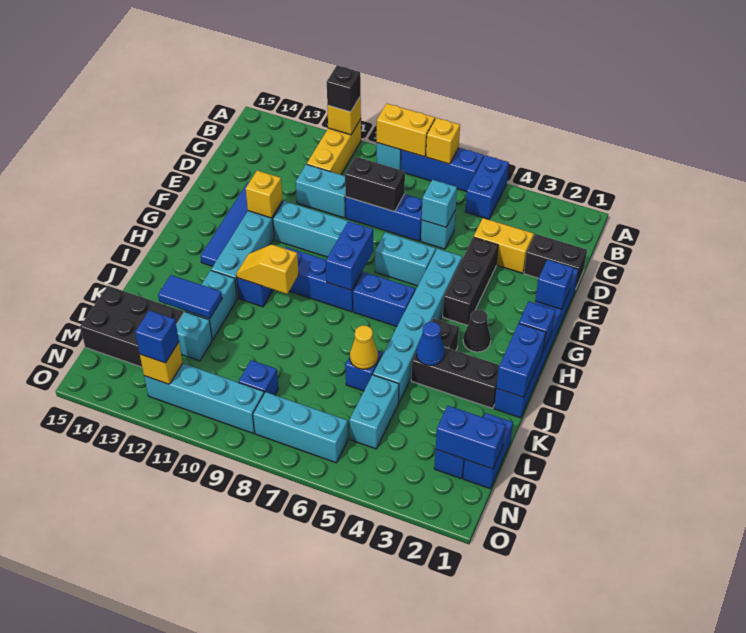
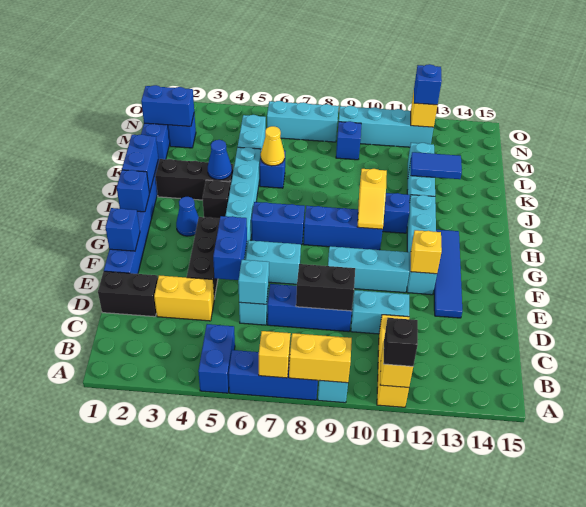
blue 1x2 brick [326,221,373,291] -> blue 1x2 brick moved to [213,216,247,280]
black 1x1 cone [463,310,491,352] -> blue 1x1 cone [176,197,198,236]
yellow 1x2 slope [236,245,299,294] -> yellow 1x2 slope turned to [358,169,387,229]
black 2x3 brick [80,286,184,367] -> none

